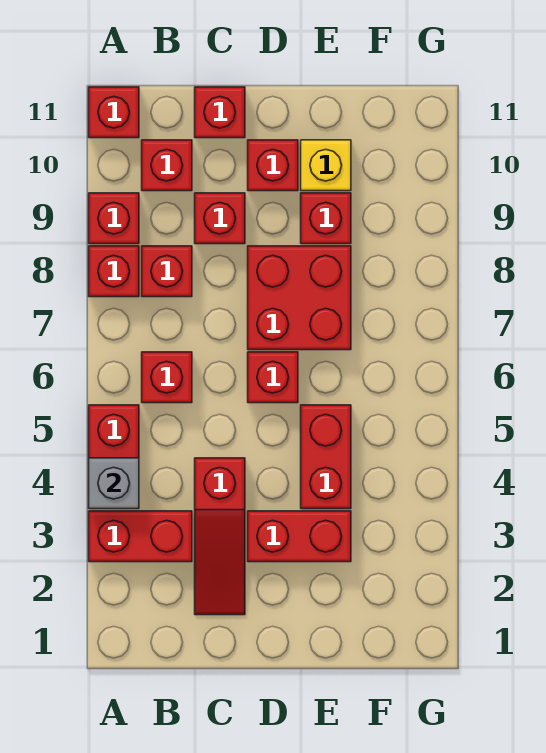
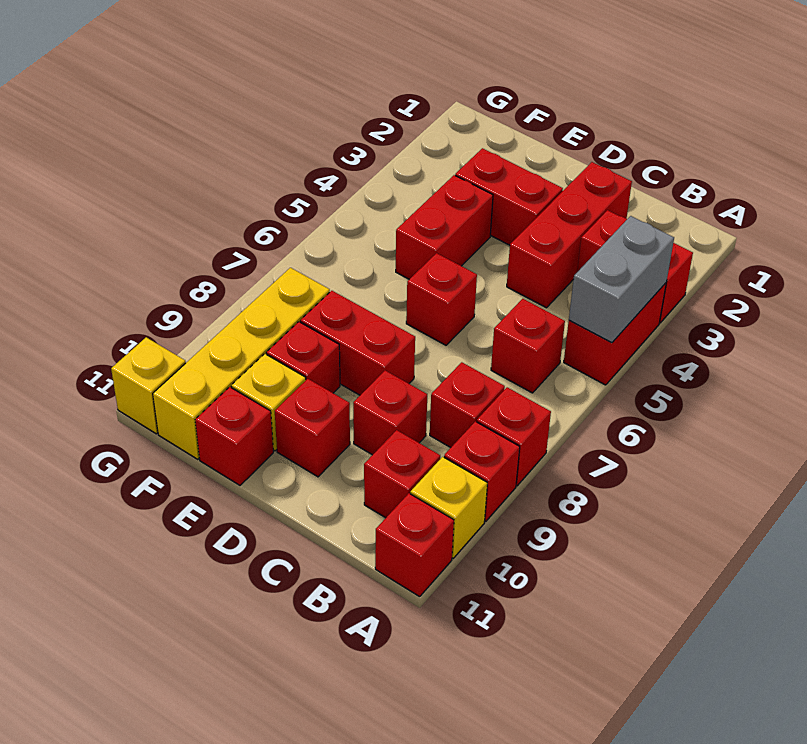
grey 1x1 brick [89,458,139,509] -> grey 1x2 brick [569,216,674,343]
none -> yellow 1x1 brick [410,457,487,558]
red 1x3 slope [195,458,245,615] -> red 1x3 brick [507,162,632,308]
red 1x1 brick [195,87,245,138] -> red 1x1 brick moved to [195,387,273,485]
red 2x2 brick [248,246,351,350] -> red 1x2 brick [300,291,415,395]
none -> yellow 1x4 brick [153,268,330,459]
none -> yellow 1x1 brick [111,337,186,434]

